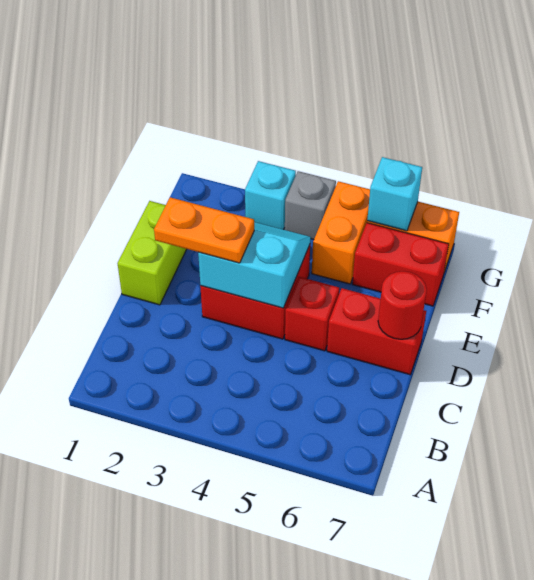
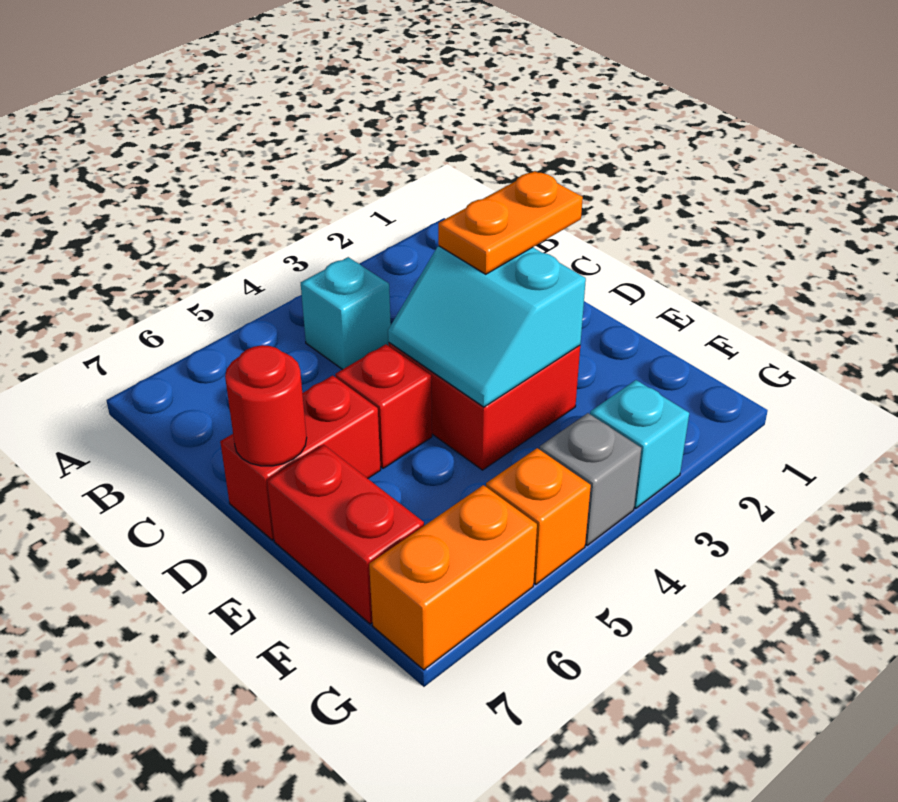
lime 1x2 brick [117,201,187,305] -> none
cyan 2x2 slope [198,222,311,308] -> cyan 2x2 slope turned to [388,246,586,407]
orange 1x2 brick [312,181,370,284] -> orange 1x1 brick [486,448,591,585]
red 1x2 brick [352,223,449,306] -> red 1x2 brick turned to [267,445,424,624]
cyan 1x1 brick [367,157,422,231] -> cyan 1x1 brick moved to [301,257,391,370]

